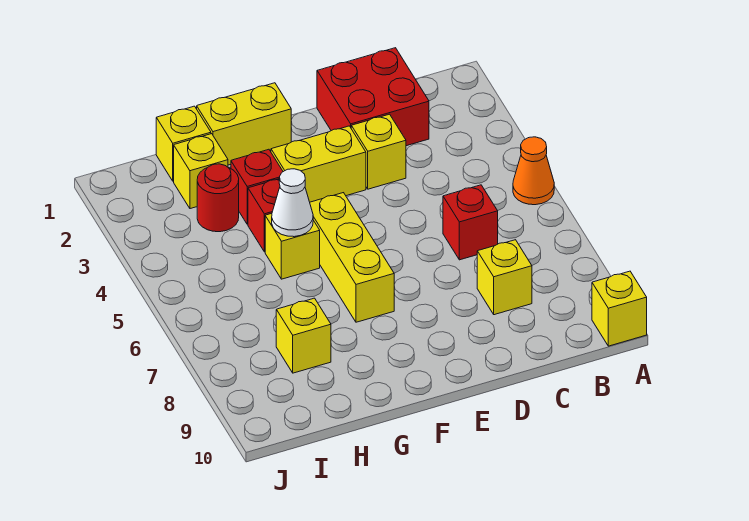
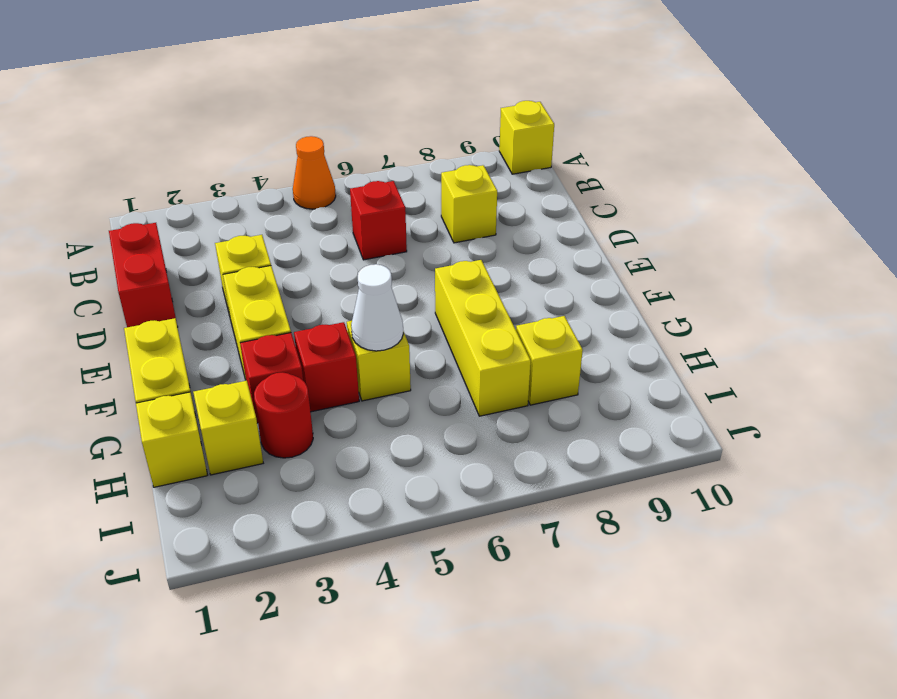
red 2x2 brick [317,48,429,146] -> red 1x2 brick [109,223,177,327]
yellow 1x3 brick [310,193,394,322] -> yellow 1x3 brick turned to [435,260,531,416]

